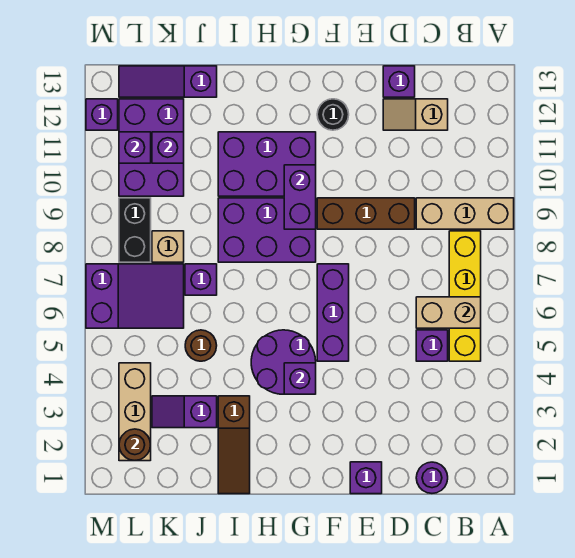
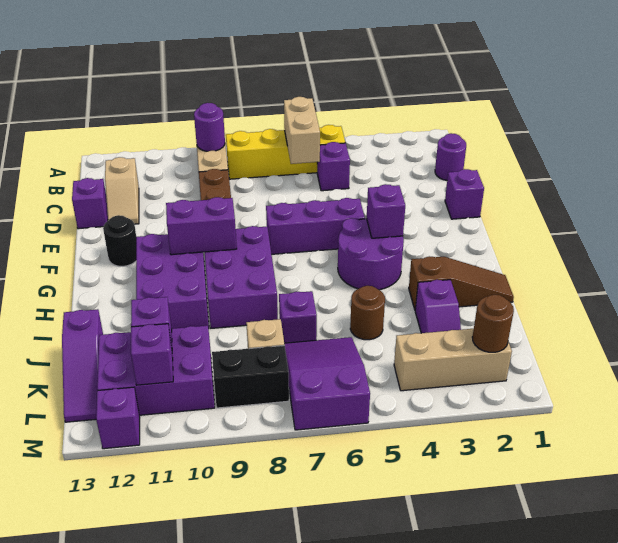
none -> purple 1x1 round brick [194,103,225,151]

